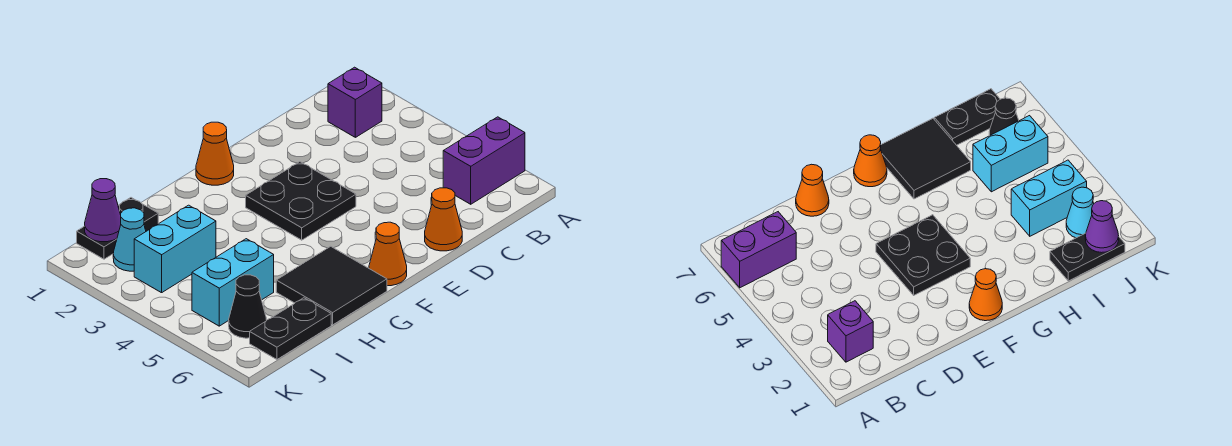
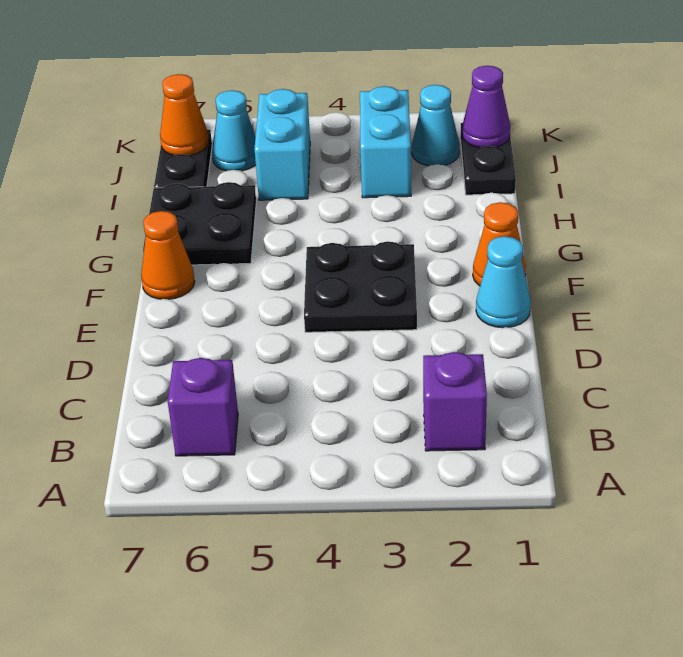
purple 1x2 brick [443,117,525,204] -> purple 1x1 brick [168,358,238,456]
orange 1x1 cone [425,188,462,251] -> orange 1x1 cone moved to [160,74,209,156]
none -> cyan 1x1 cone [476,236,531,328]
black 2x2 tile [276,246,387,325] -> black 2x2 plate [143,182,256,265]
black 1x1 cone [229,275,267,338] -> cyan 1x1 cone [212,90,256,171]

